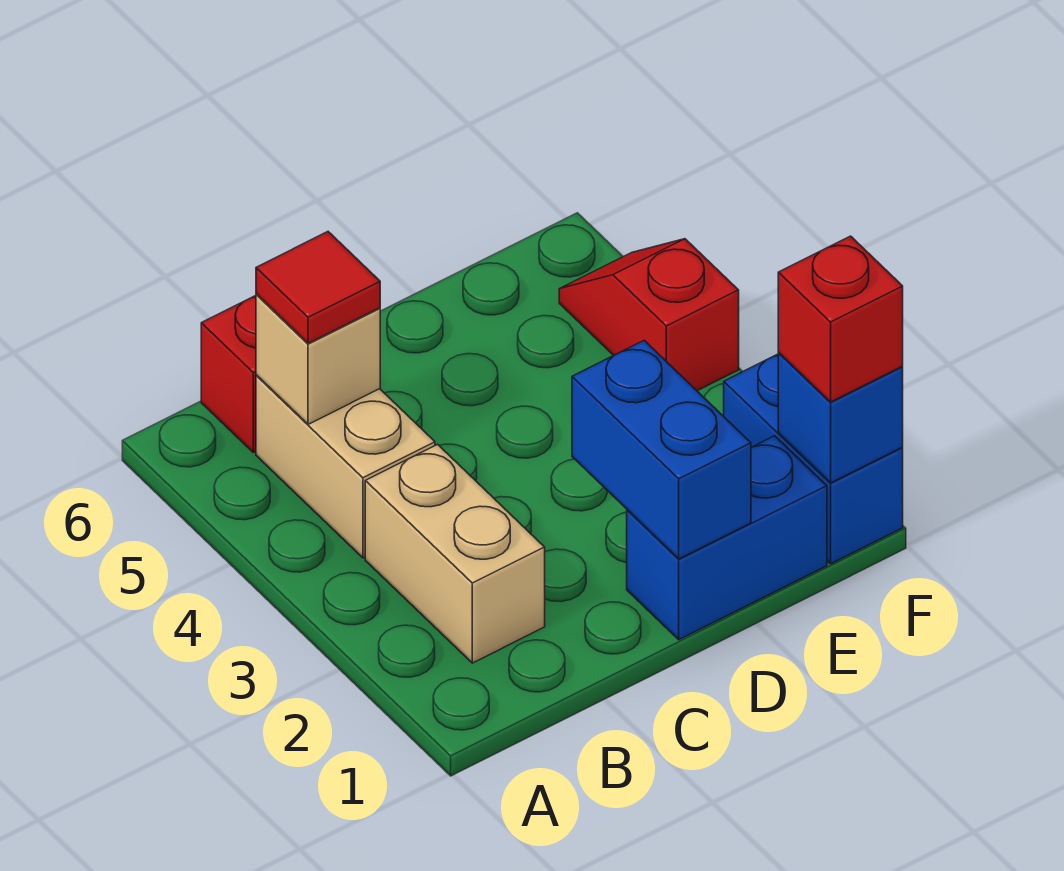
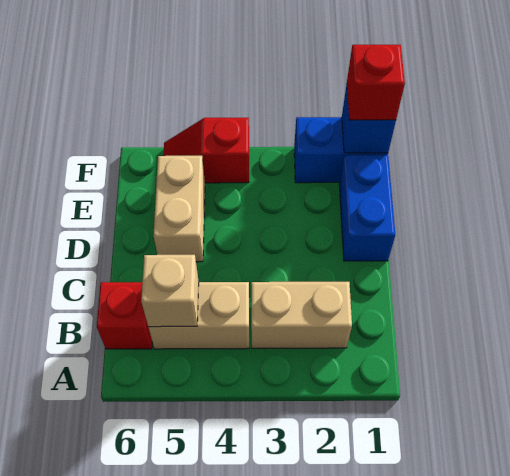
red 1x1 tile [256,232,380,343] -> none
blue 1x2 brick [572,340,751,559] -> none
none -> tan 1x2 brick [153,156,205,262]

